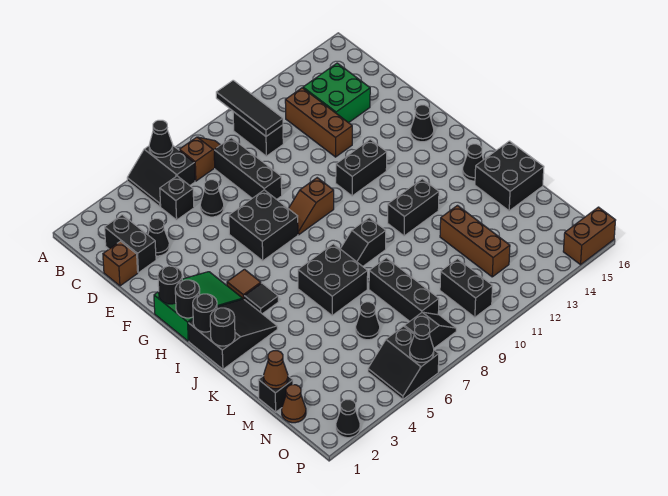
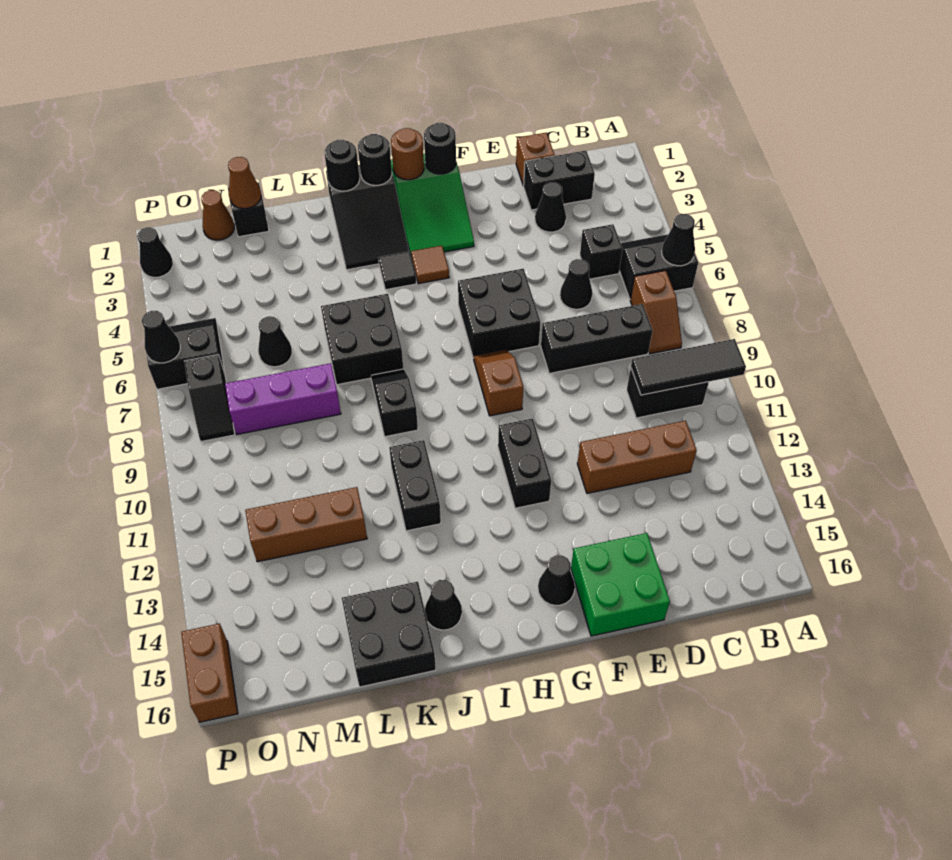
green 2x2 brick [303,63,370,123] -> green 2x2 brick moved to [571,533,670,636]
black 1x1 round brick [175,280,200,318] -> brown 1x1 round brick [391,128,424,180]
black 1x3 brick [369,258,439,321] -> purple 1x3 brick [225,363,341,434]
black 1x2 brick [440,259,492,317] -> none

